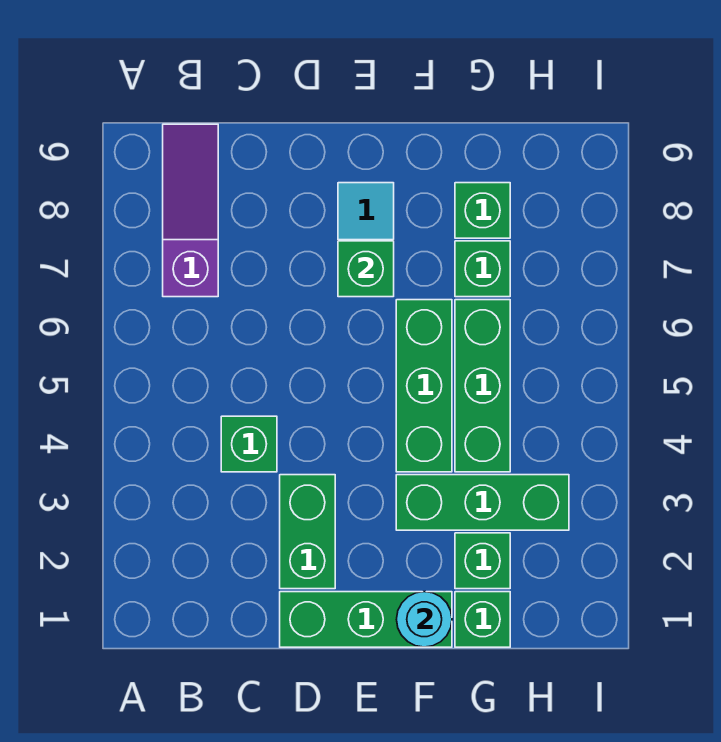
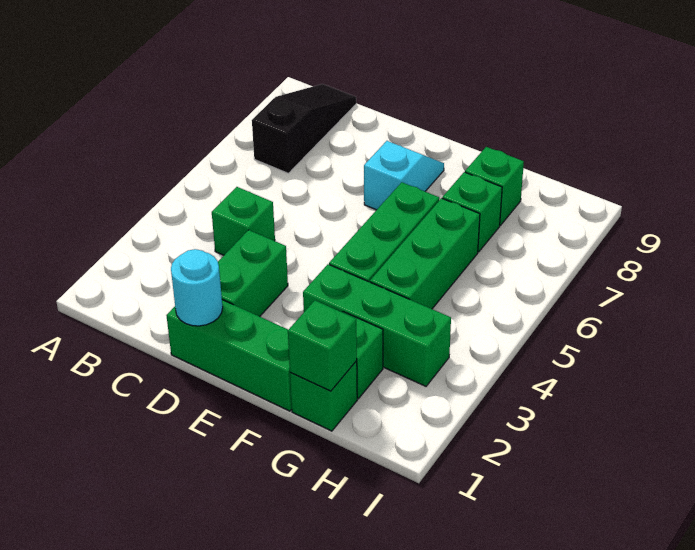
purple 1x3 slope [163,124,218,297] -> black 1x3 slope [252,84,356,173]
green 1x1 brick [338,241,394,297] -> green 1x1 brick moved to [288,300,357,391]
cyan 1x1 round brick [397,592,452,647] -> cyan 1x1 round brick moved to [171,249,223,326]

